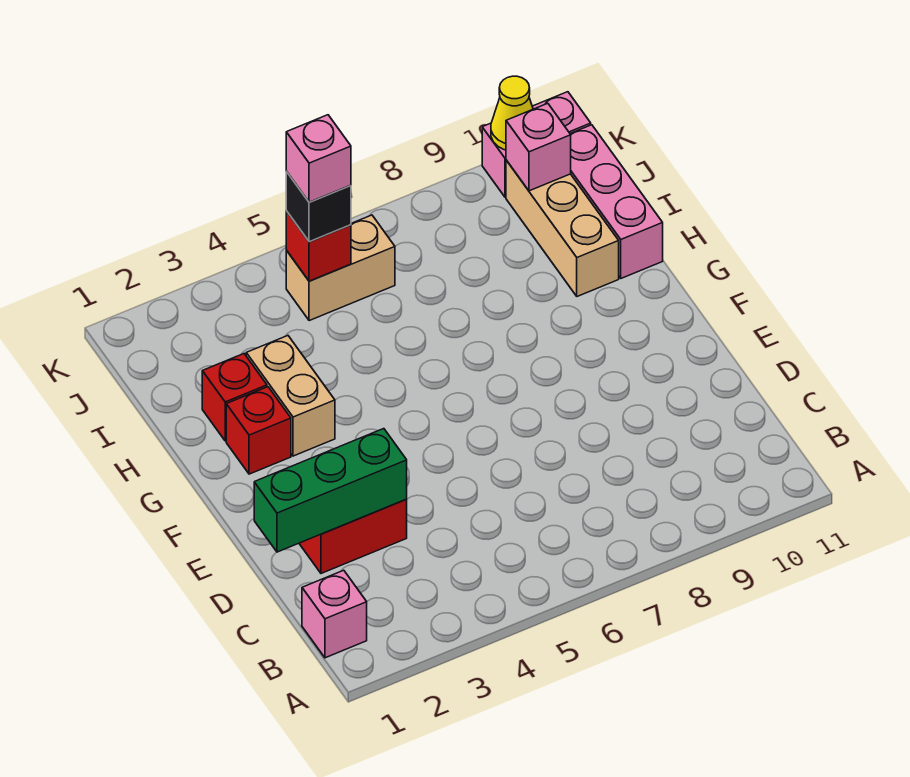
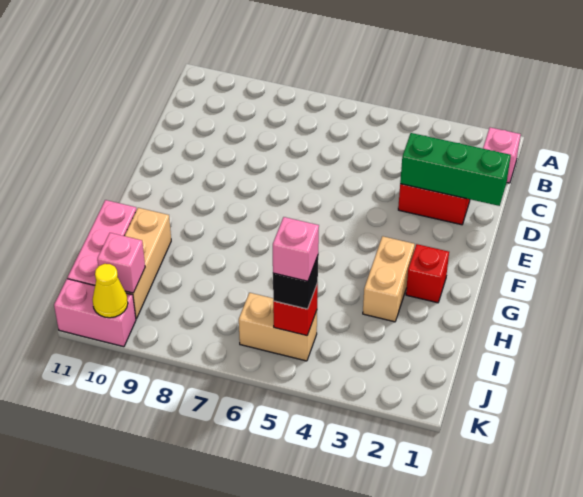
red 1x1 brick [202,354,267,441] -> none

